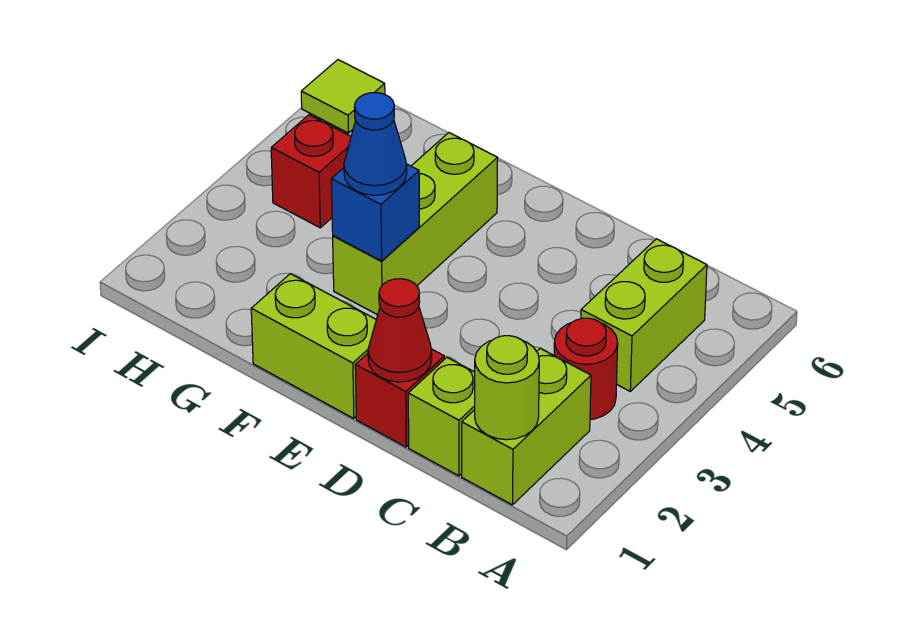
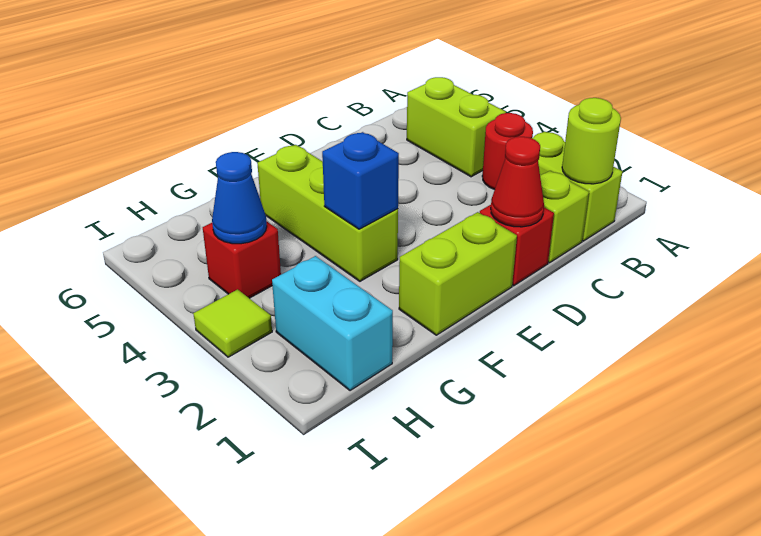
blue 1x1 cone [344,93,407,195] -> blue 1x1 cone moved to [212,152,267,244]
none -> cyan 1x2 brick [272,256,393,391]
lime 1x1 tile [301,60,385,133] -> lime 1x1 tile moved to [193,289,272,357]

